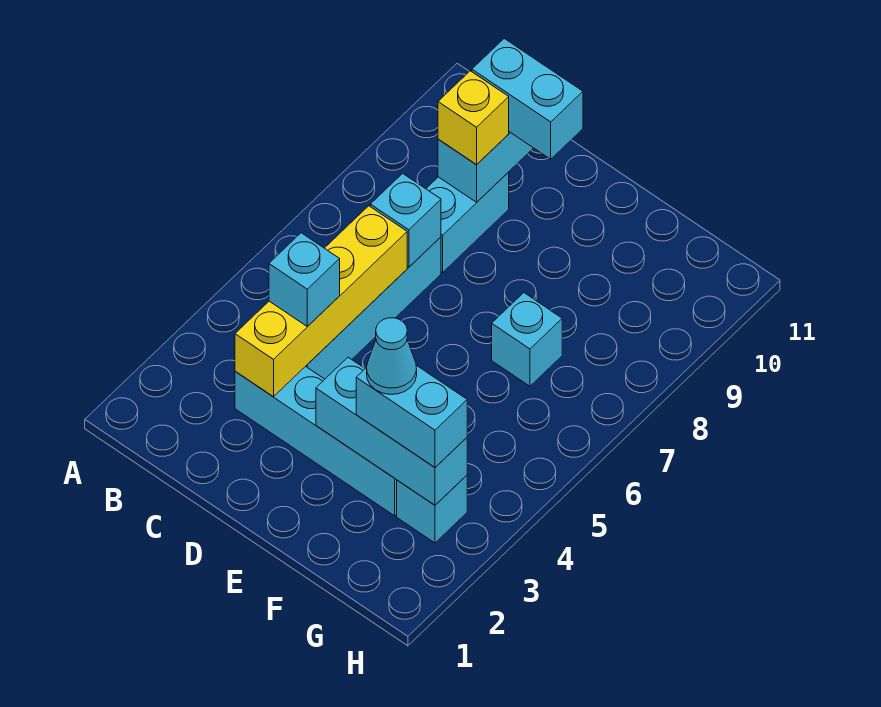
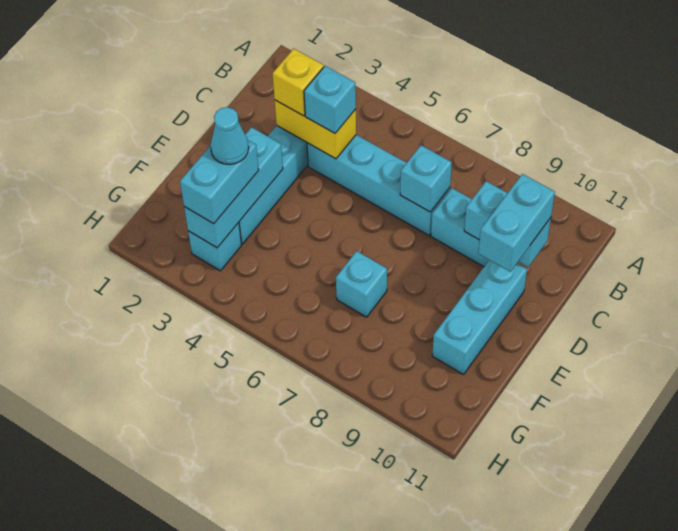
yellow 1x4 brick [235,206,407,397] -> yellow 1x2 brick [275,100,356,159]
yellow 1x1 brick [438,71,509,165] -> yellow 1x1 brick moved to [272,49,324,116]
none -> cyan 1x3 brick [432,260,527,375]

